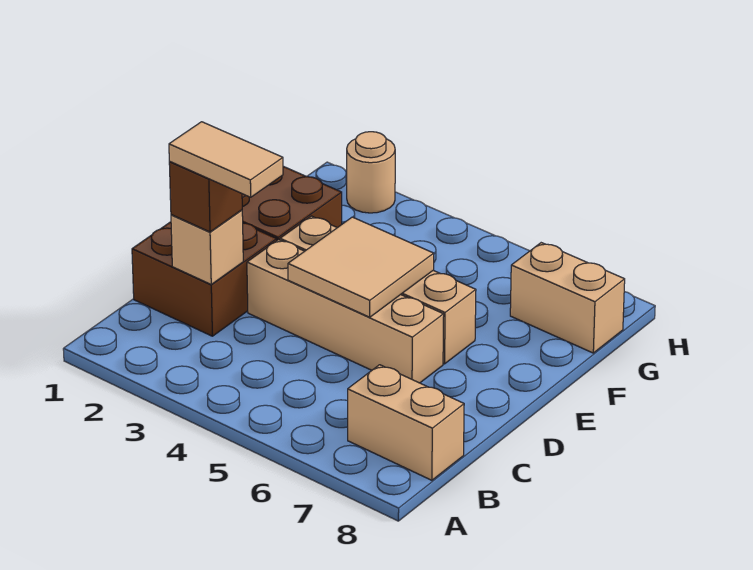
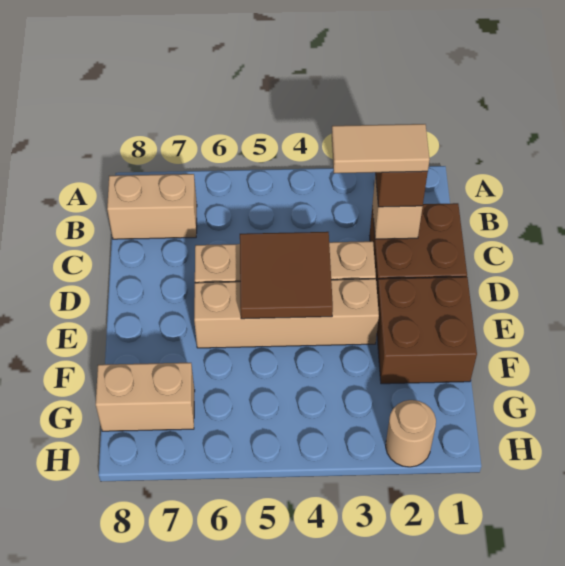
tan 2x2 tile [288,217,434,317] -> brown 2x2 tile [240,232,333,319]

